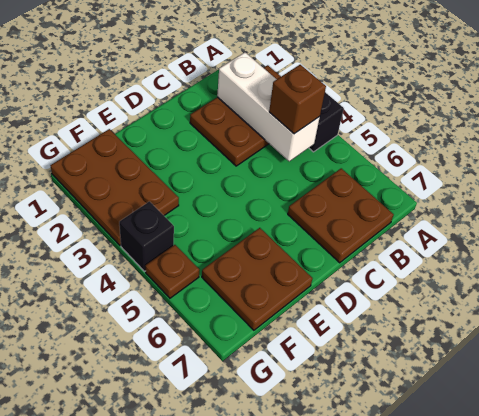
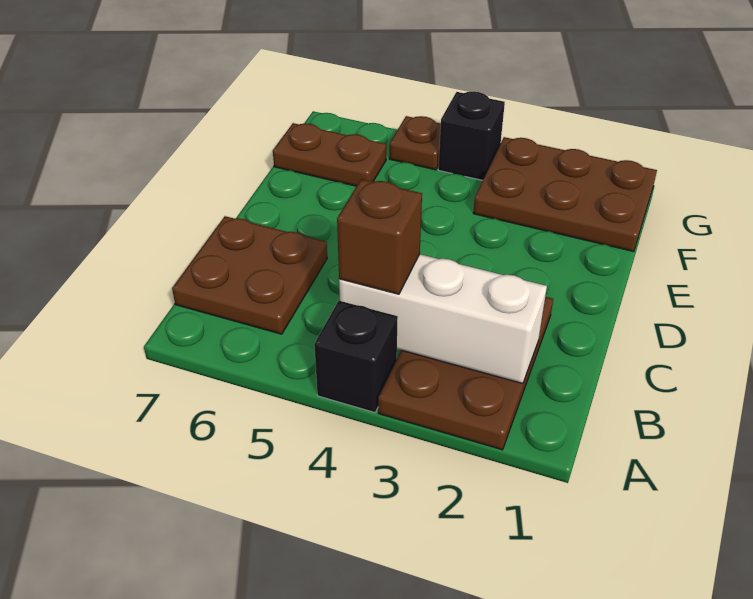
brown 2x2 plate [202,228,312,330] -> brown 1x2 plate [273,123,386,186]

